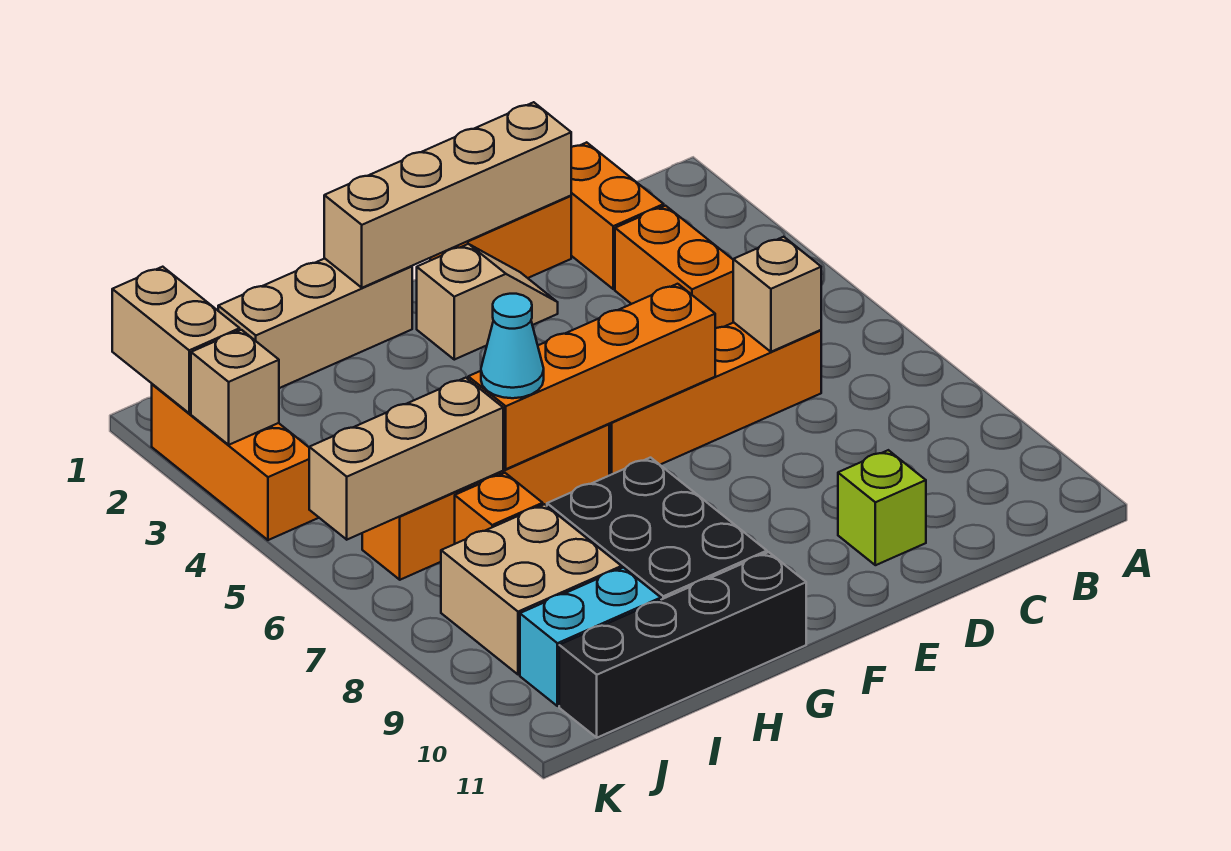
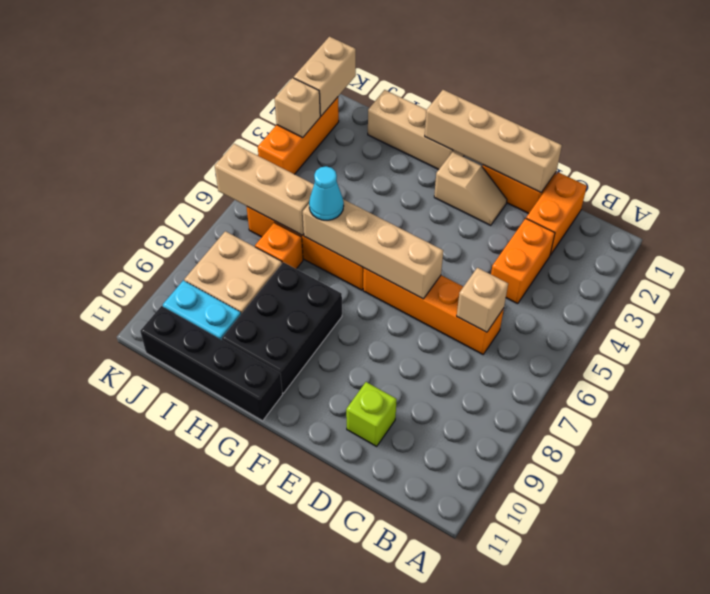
orange 1x4 brick [468,284,715,469] -> tan 1x4 brick [303,199,443,299]

